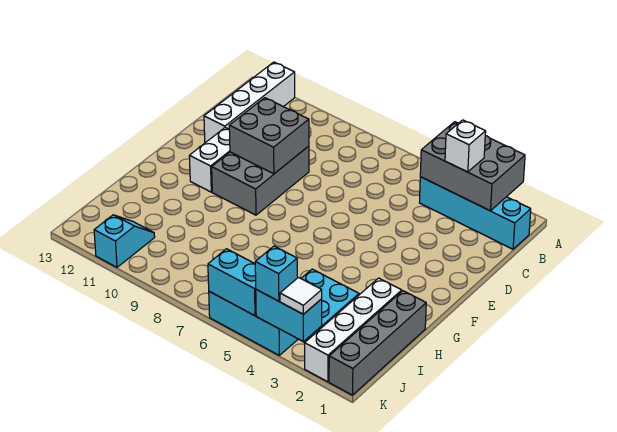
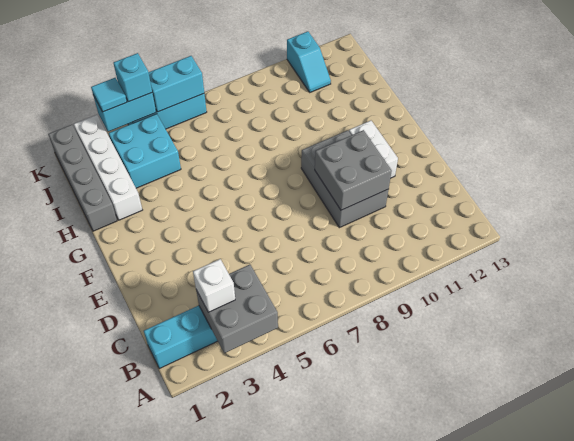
grey 2x3 brick [420,122,525,211] -> grey 2x2 brick [196,265,278,353]
white 1x4 brick [204,62,295,142] -> none
white 1x1 tile [280,278,322,314] -> cyan 1x1 tile [91,78,127,112]

